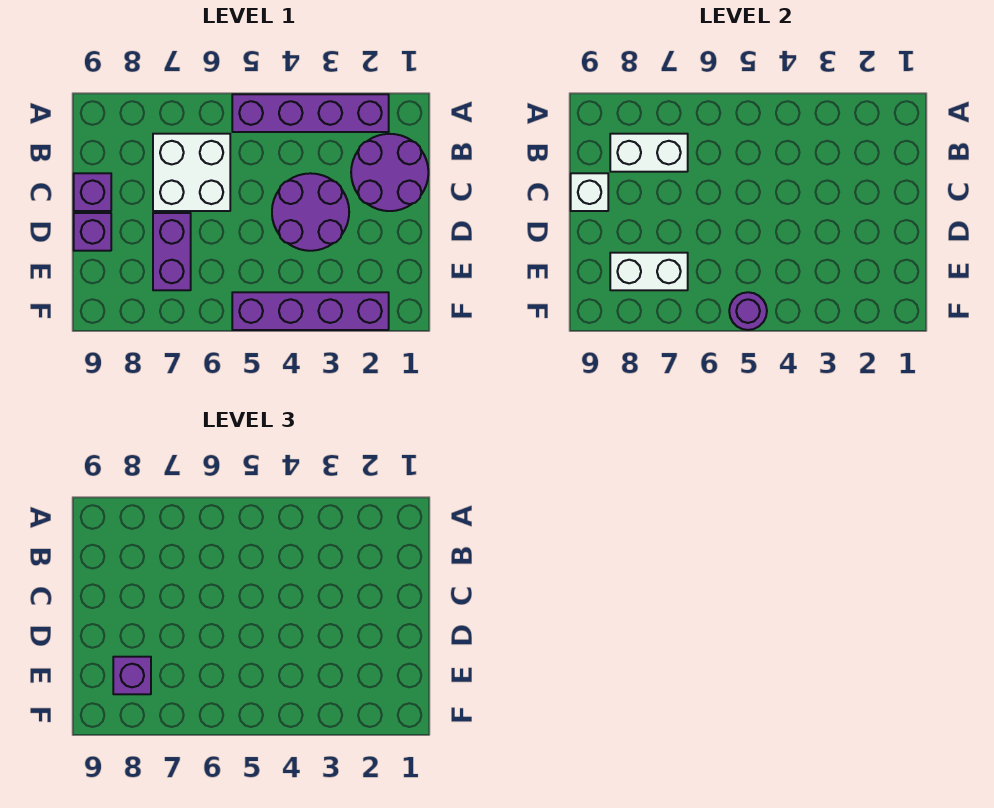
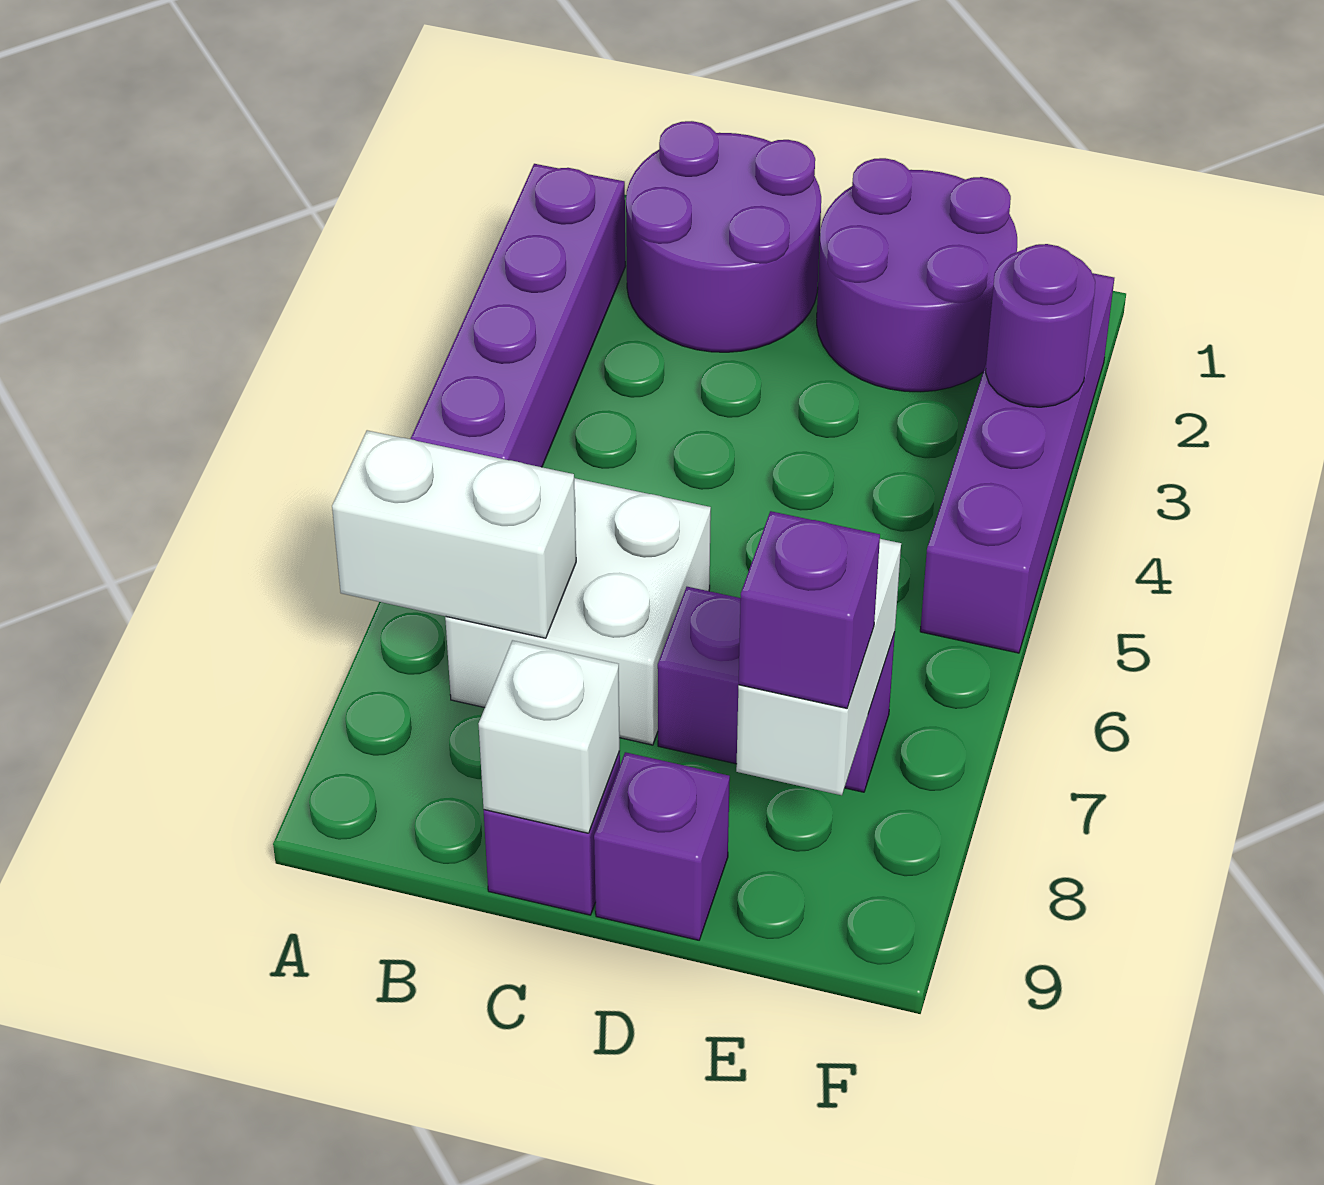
white 1x2 brick [610,134,688,172] -> white 1x2 brick turned to [332,430,576,638]
purple 2x2 round brick [272,173,349,251] -> purple 2x2 round brick moved to [817,158,1017,392]
purple 1x1 round brick [729,292,767,330] -> purple 1x1 round brick moved to [986,244,1095,407]

